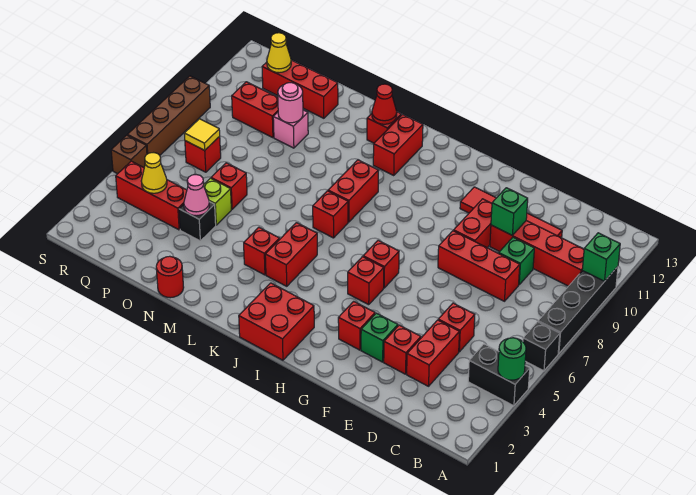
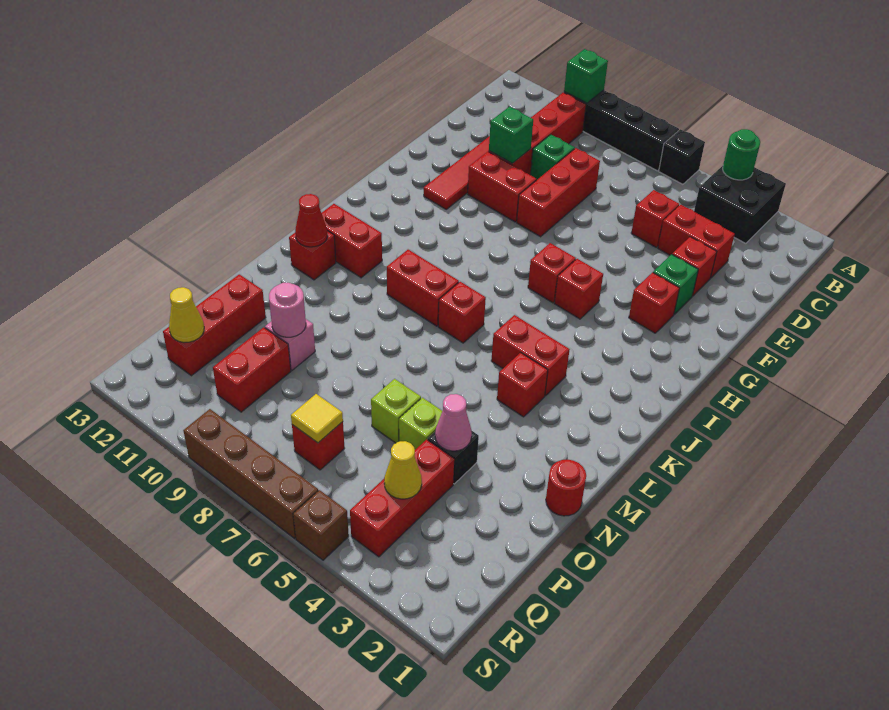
black 1x2 brick [468,344,530,406] -> black 2x2 brick [694,166,786,243]
red 2x2 brick [239,283,314,360] -> none
red 1x1 brick [211,163,247,209] -> lime 1x1 brick [371,379,421,443]

